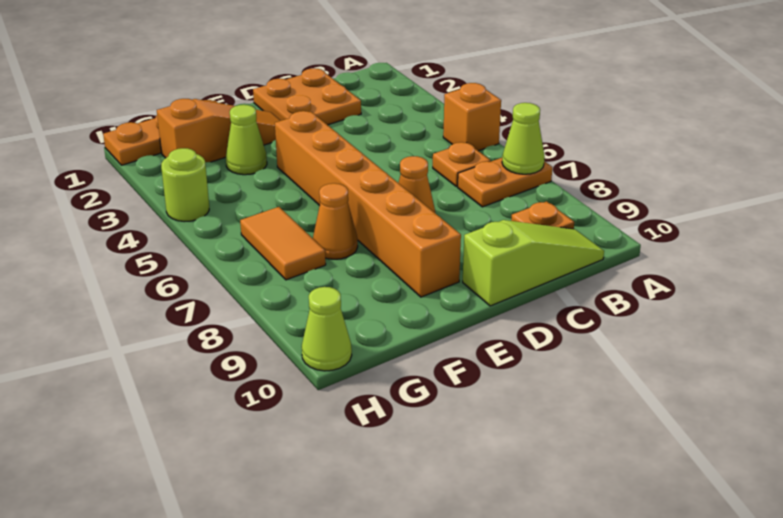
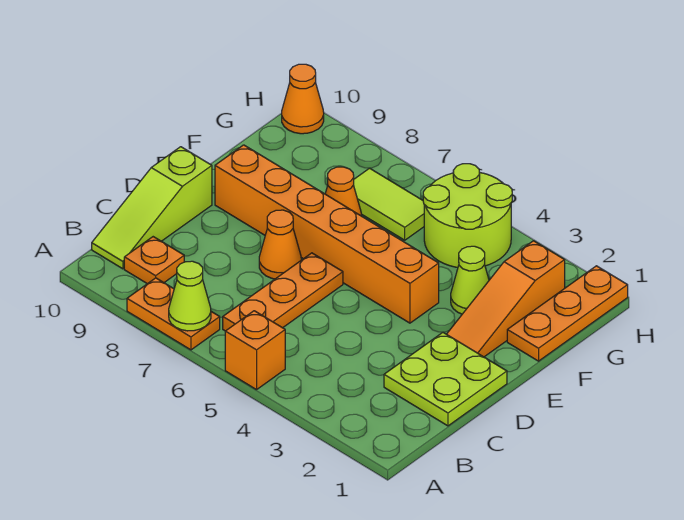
orange 1x2 plate [458,158,552,207] -> orange 1x2 plate turned to [127,278,220,350]
orange 1x1 plate [433,142,491,187] -> orange 1x3 plate [223,253,343,331]
orange 2x2 plate [253,68,361,125] -> lime 2x2 plate [384,333,507,426]
orange 1x2 tile [240,207,326,280] -> lime 1x2 tile [354,168,424,240]
lime 1x1 round brick [161,148,209,222] -> lime 2x2 round brick [423,164,512,268]
lime 1x1 cone [302,287,352,371] -> orange 1x1 cone [282,64,324,134]

